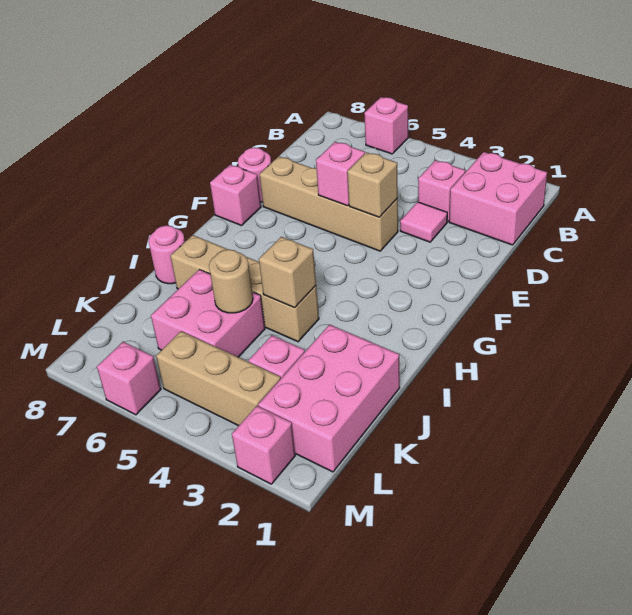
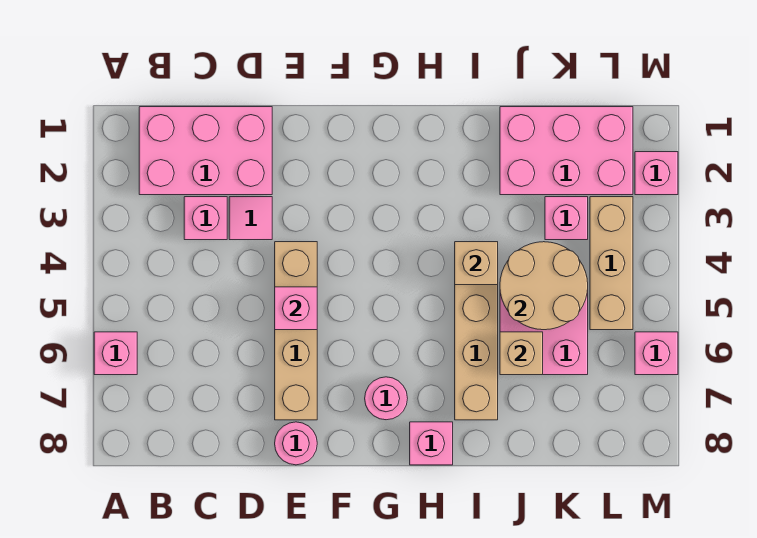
pink 2x2 brick [449,152,547,245] -> pink 2x3 brick [139,107,272,195]
tan 1x1 brick [347,152,398,217] -> tan 1x1 brick moved to [500,332,543,375]
pink 1x1 brick [210,165,261,226] -> pink 1x1 brick moved to [410,422,453,465]
pink 1x1 round brick [149,225,185,284] -> pink 1x1 round brick moved to [365,377,408,420]
tan 1x1 round brick [209,249,253,313] -> tan 2x2 round brick [500,242,588,330]

